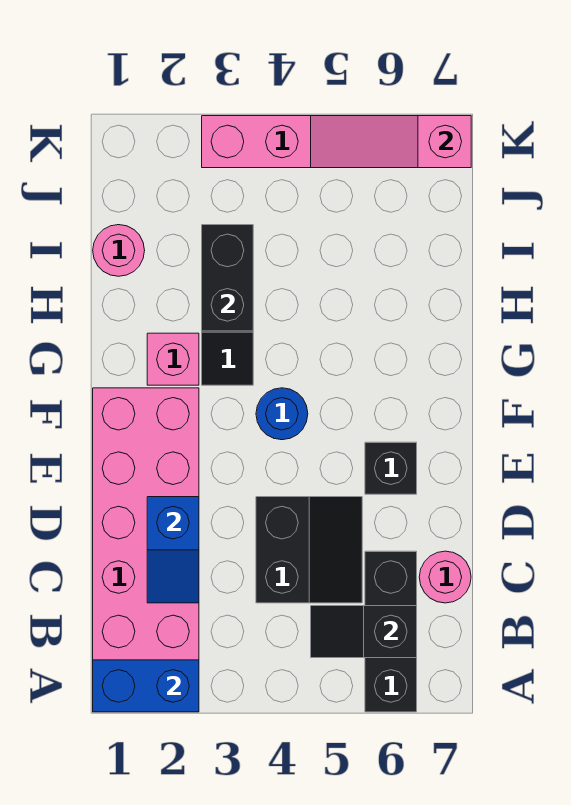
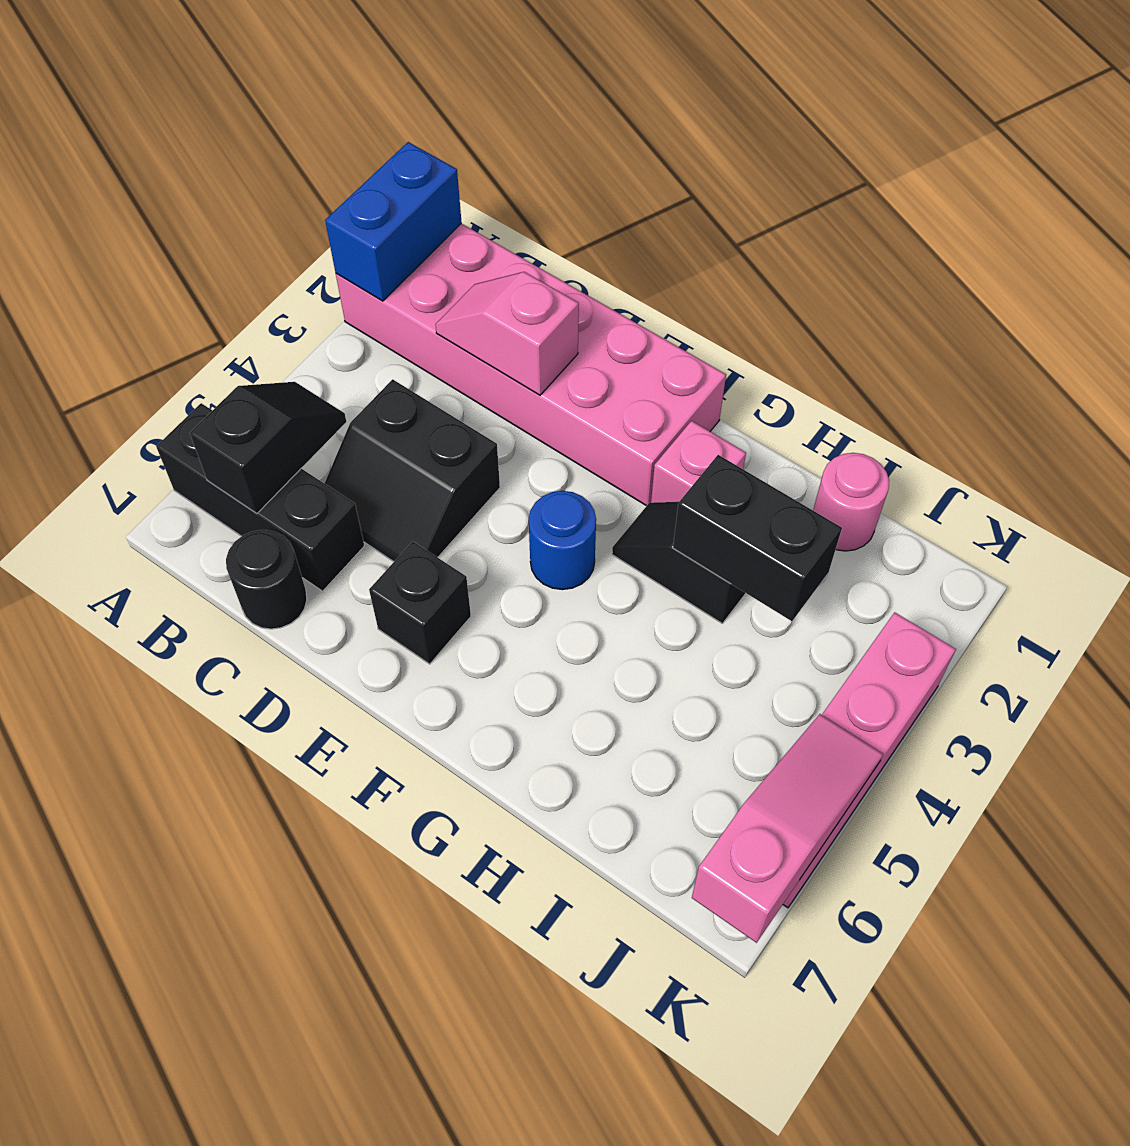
blue 1x2 slope [147,497,199,603] -> pink 1x2 slope [436,272,579,395]
pink 1x1 round brick [419,551,471,603] -> black 1x1 round brick [226,530,307,629]

